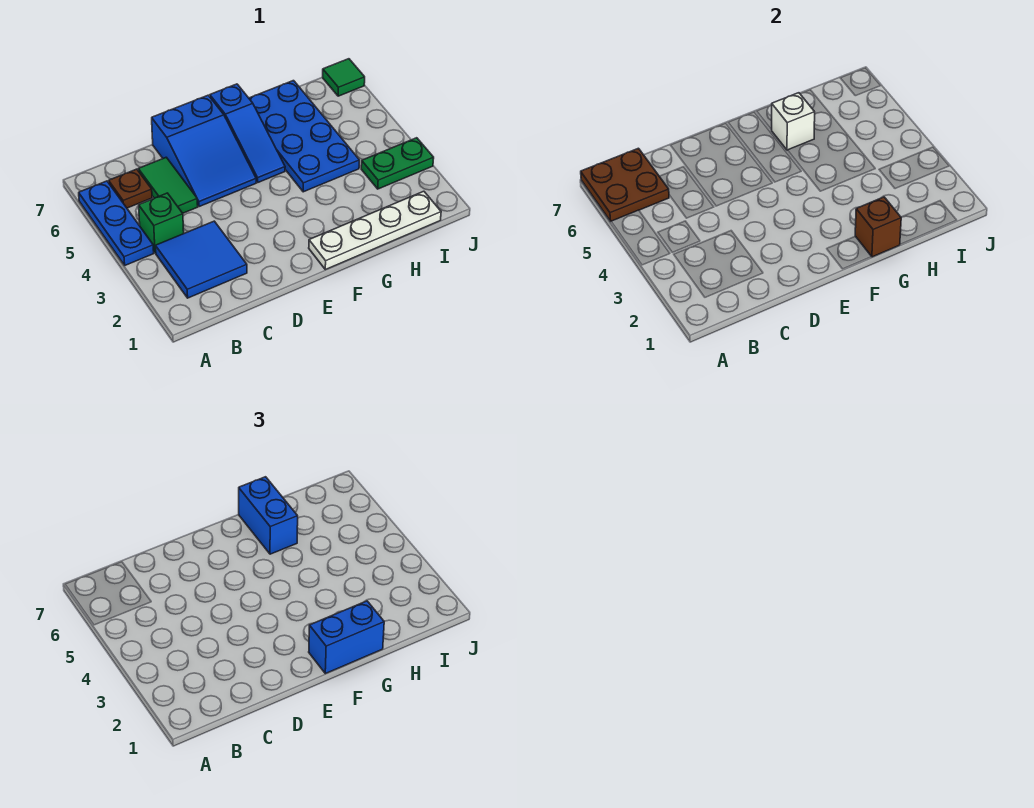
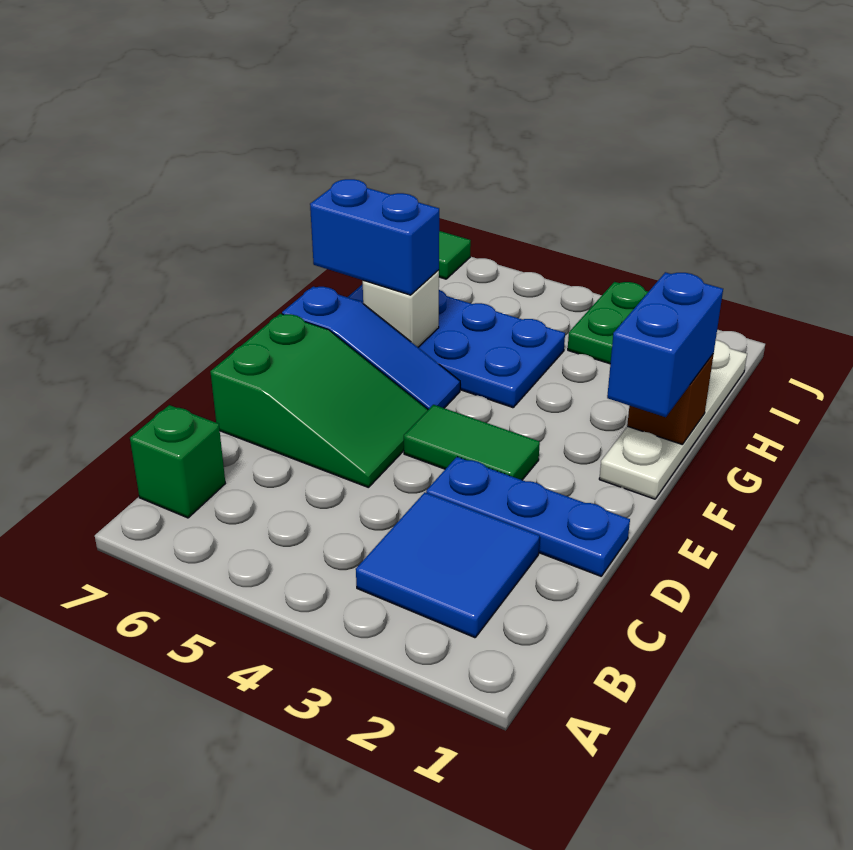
blue 1x3 plate [79,181,154,265] -> blue 1x3 plate moved to [426,457,630,576]
brown 2x2 plate [581,148,669,221] -> none
green 1x1 brick [139,193,184,253] -> green 1x1 brick moved to [130,405,225,518]
brown 1x1 plate [109,169,152,208] -> none
green 1x2 tile [138,157,198,213] -> green 1x2 tile moved to [404,405,540,480]
blue 2x3 slope [152,95,256,207] -> green 2x3 slope [210,314,428,488]

